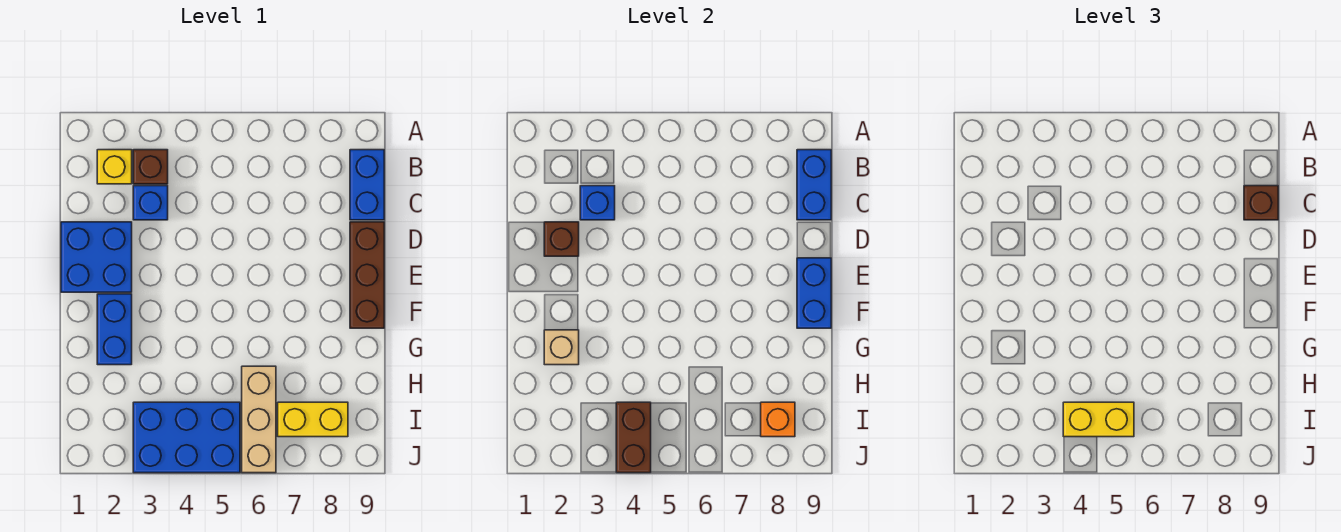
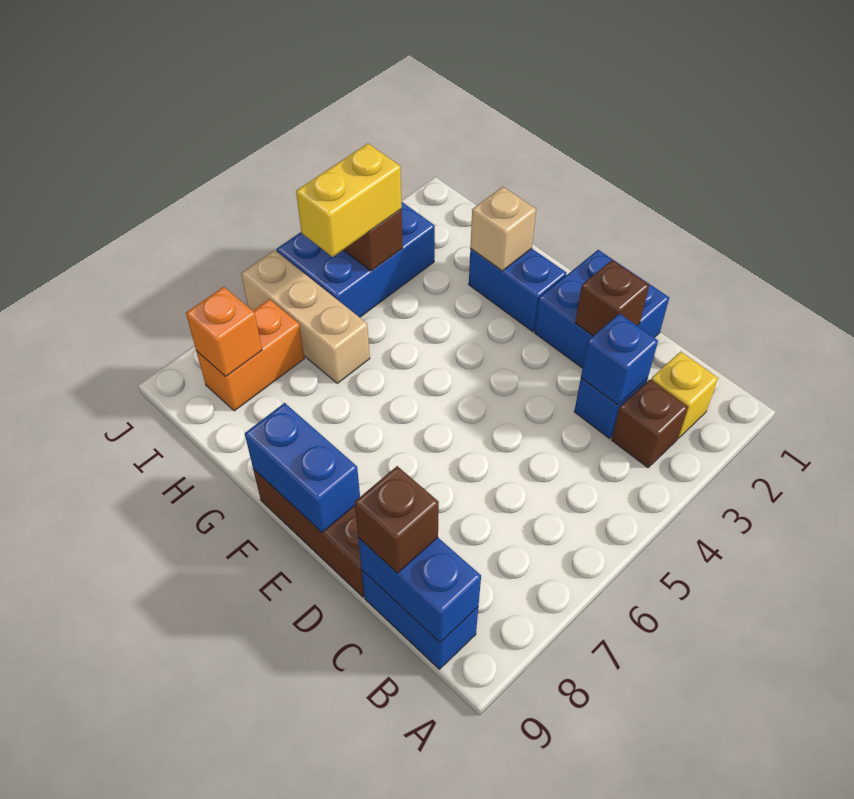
yellow 1x2 brick [278,402,348,437] -> orange 1x2 brick [196,299,304,411]

